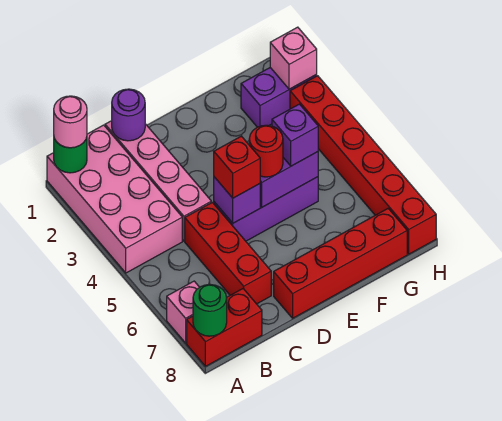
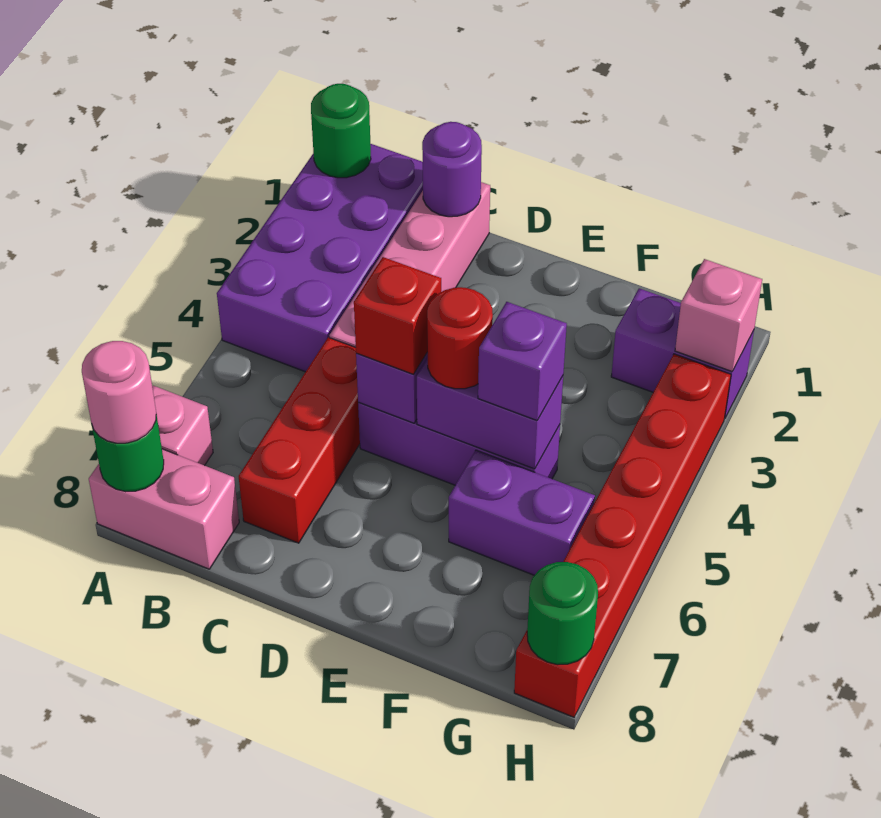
pink 2x4 brick [47,125,182,273] -> purple 2x4 brick [217,144,423,372]
pink 1x1 round brick [54,96,87,148] -> pink 1x1 round brick moved to [82,341,156,443]
red 1x2 brick [187,289,262,366] -> pink 1x2 brick [89,449,239,569]
red 1x4 brick [274,209,407,318] -> none
none -> purple 1x2 brick [449,450,595,575]
none -> green 1x1 round brick [527,562,598,665]

